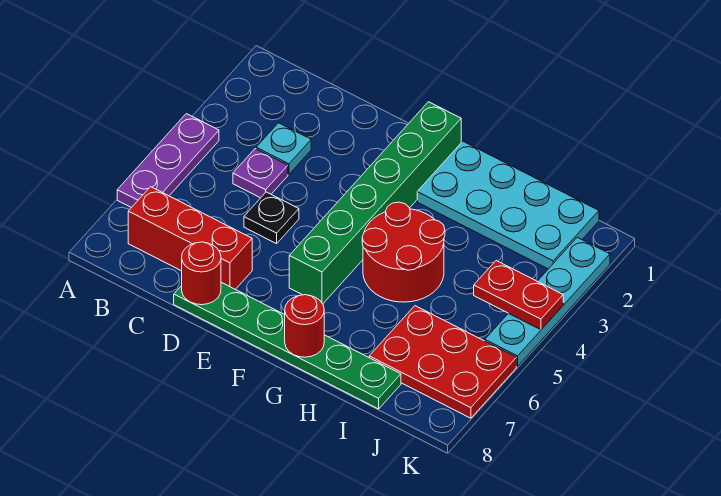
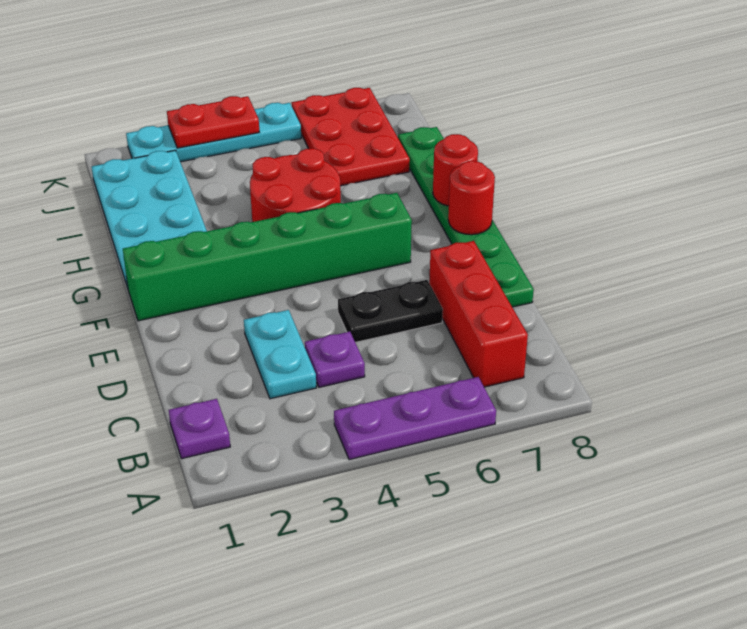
none -> purple 1x1 plate [169,399,230,459]
cyan 1x1 plate [256,123,311,174] -> cyan 1x2 plate [244,310,316,399]
black 1x1 plate [244,192,299,244] -> black 1x2 plate [338,280,443,342]
red 1x1 round brick [182,242,221,305] -> red 1x1 round brick moved to [448,161,495,235]
red 1x2 plate [474,261,563,330] -> red 1x2 plate turned to [167,96,259,148]

